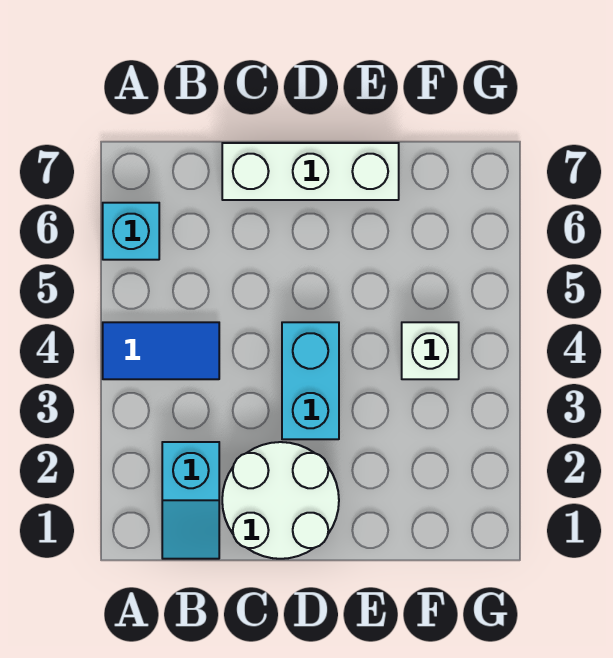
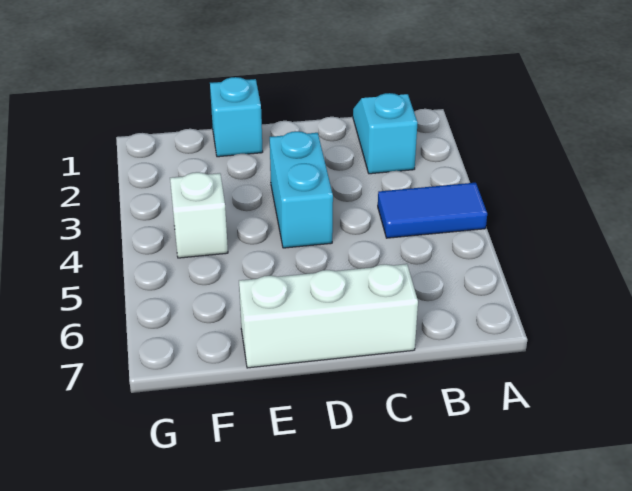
cyan 1x1 brick [103,203,159,260] -> cyan 1x1 brick moved to [210,77,263,157]
white 2x2 round brick [222,442,339,559] -> none

